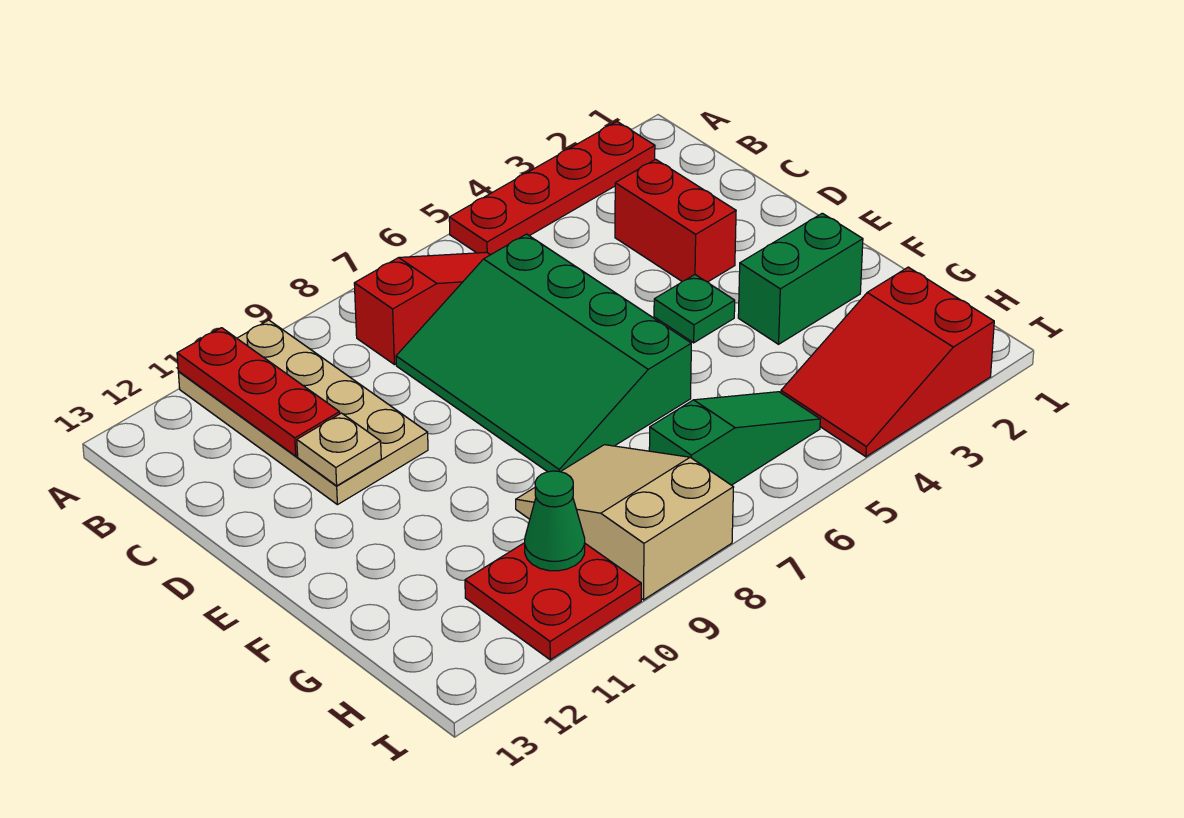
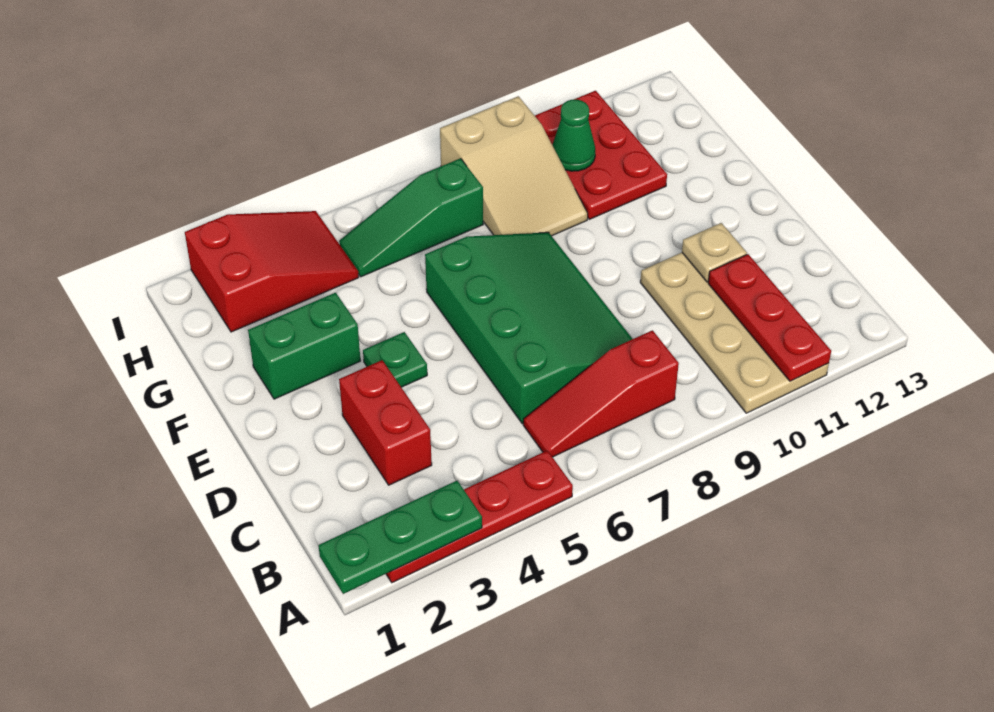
none -> green 1x3 plate [318,481,482,594]
red 2x2 plate [465,543,641,660] -> red 2x3 plate [535,91,667,219]

